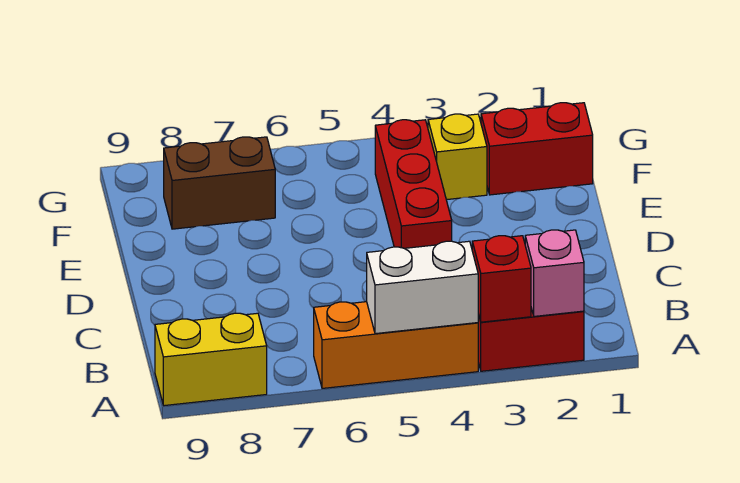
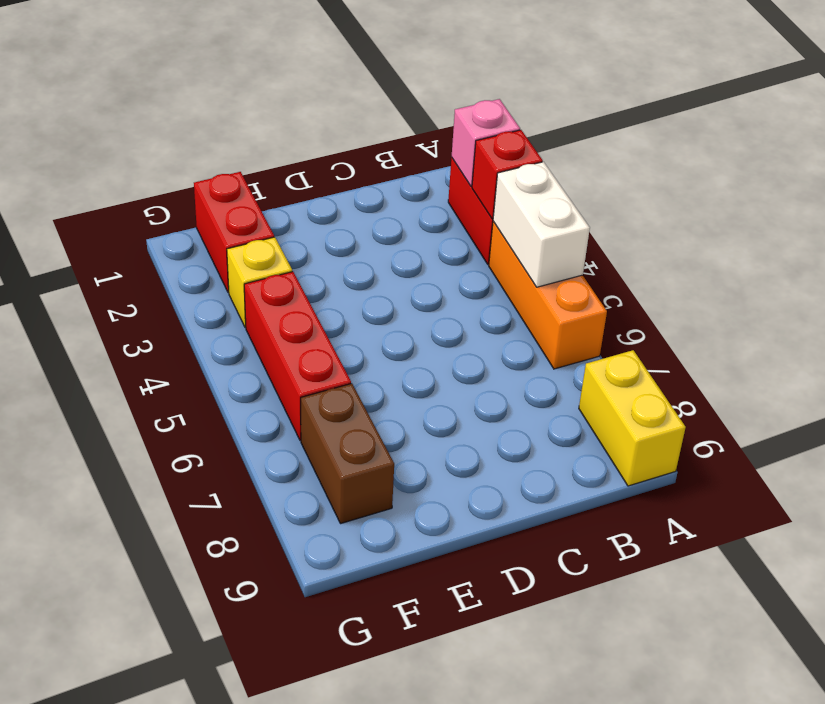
red 1x3 brick [375,120,452,248] -> red 1x3 brick turned to [244,272,351,441]

